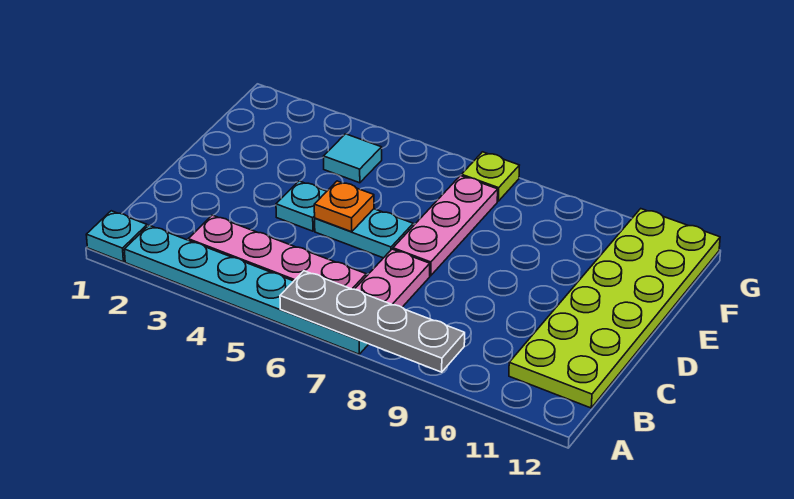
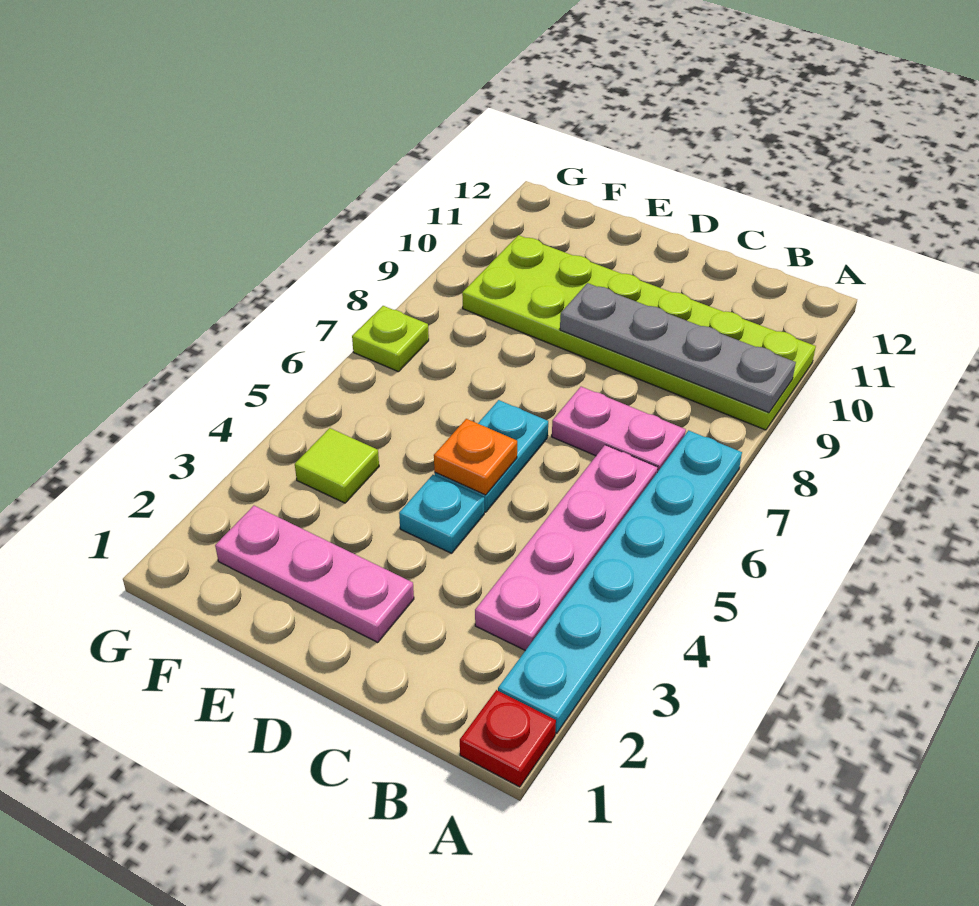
cyan 1x1 plate [86,211,147,262] -> red 1x1 plate [460,690,556,787]
grey 1x4 plate [280,271,465,372] -> grey 1x4 plate turned to [560,283,796,413]
lime 2x6 plate [509,209,720,408] -> lime 2x6 plate moved to [462,235,816,430]
pink 1x3 plate [393,175,498,276] -> pink 1x3 plate moved to [215,506,414,643]
cyan 1x1 tile [323,134,382,183] -> lime 1x1 tile [295,428,379,503]

